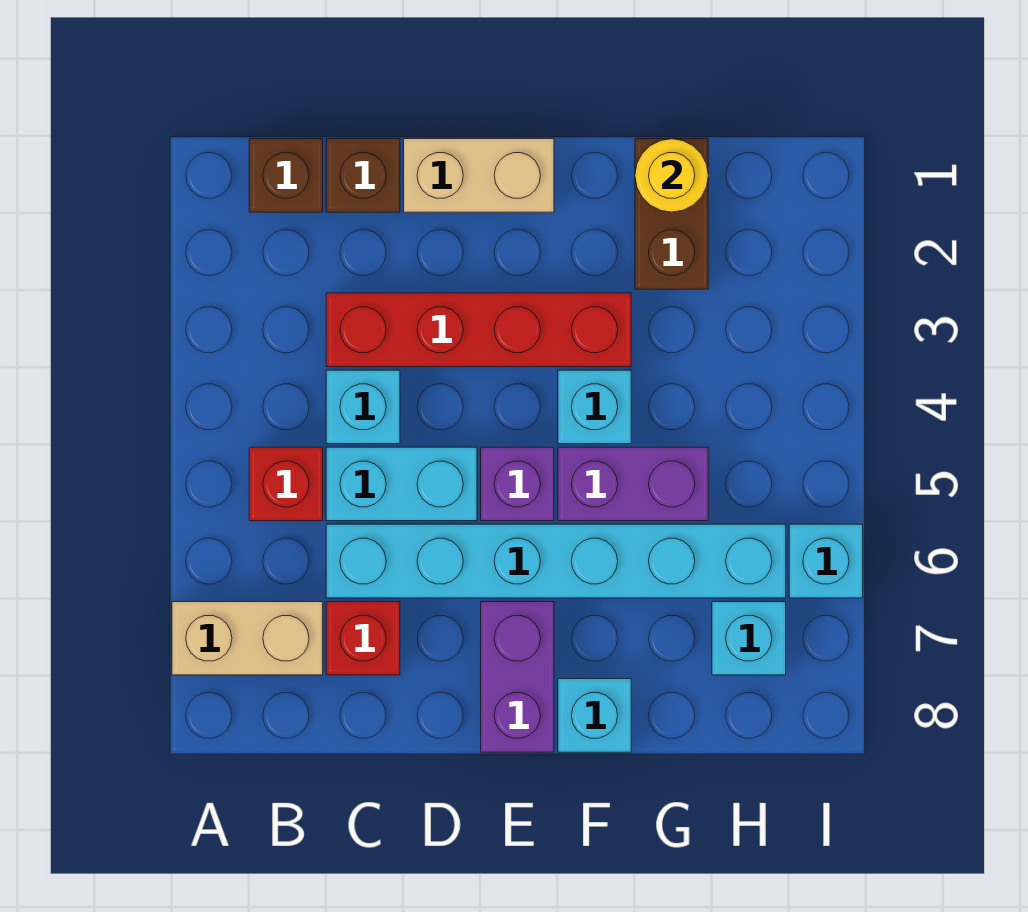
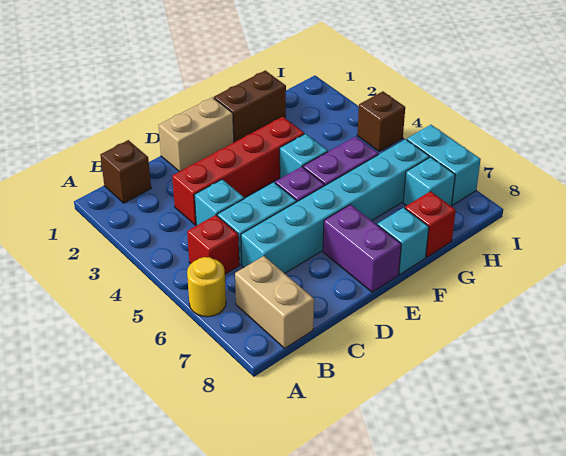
tan 1x2 brick [172,602,323,675] -> tan 1x2 brick turned to [235,256,314,348]
brown 1x1 brick [326,139,400,212] -> brown 1x1 brick moved to [357,91,405,152]
red 1x1 brick [326,602,400,675] -> red 1x1 brick moved to [405,191,456,257]
brown 1x2 brick [635,139,708,289] -> brown 1x2 brick turned to [214,71,286,142]
yellow 1x1 round brick [635,139,708,212] -> yellow 1x1 round brick moved to [187,257,226,317]
cyan 1x1 brick [789,524,863,598] -> cyan 1x2 brick [407,125,481,205]

